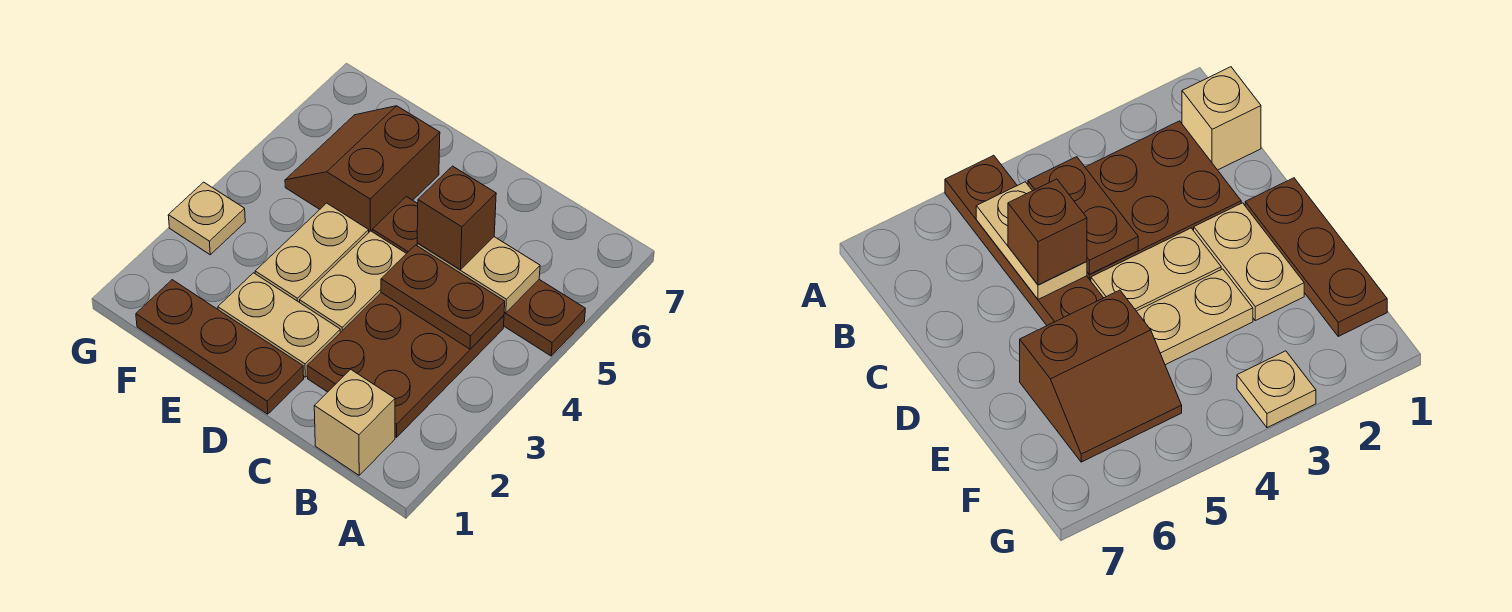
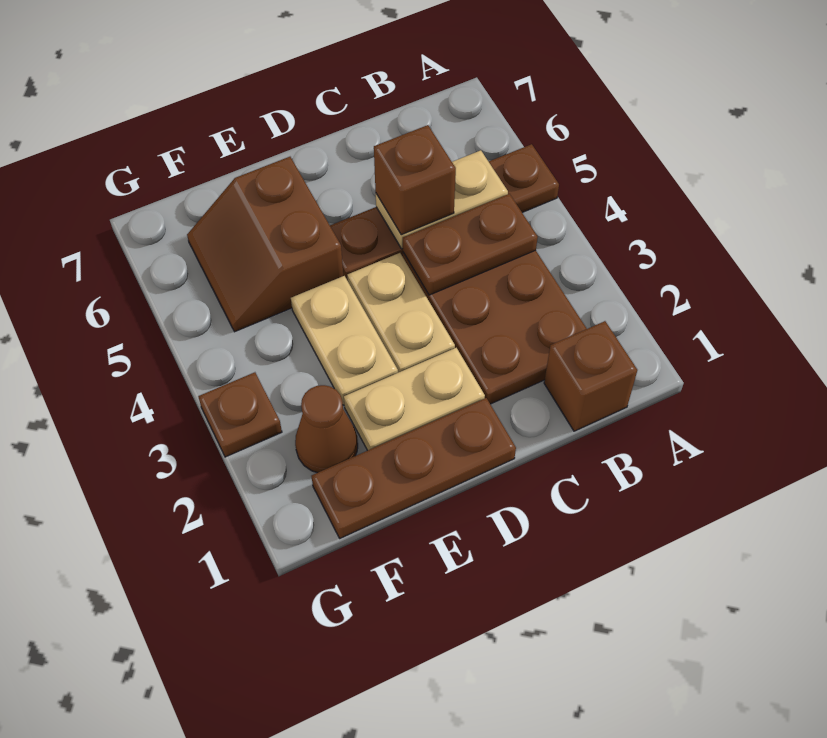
tan 1x1 brick [314,369,395,475] -> brown 1x1 brick [544,321,637,431]
none -> brown 1x1 cone [295,385,358,473]
tan 1x1 plate [168,182,245,255] -> brown 1x1 plate [198,372,282,457]

